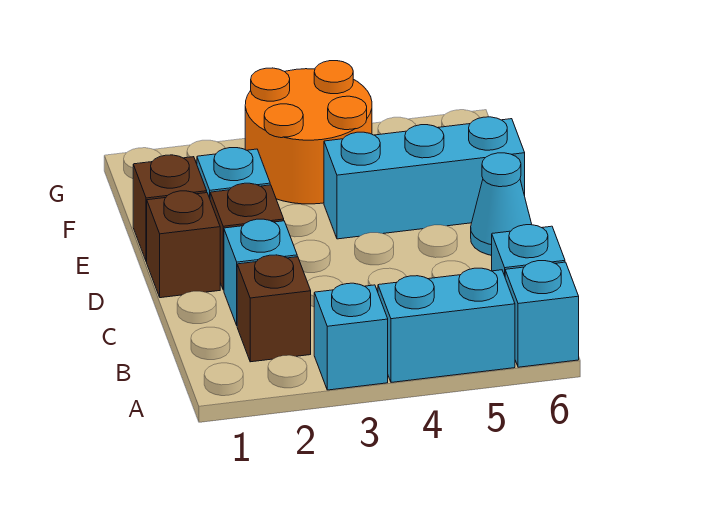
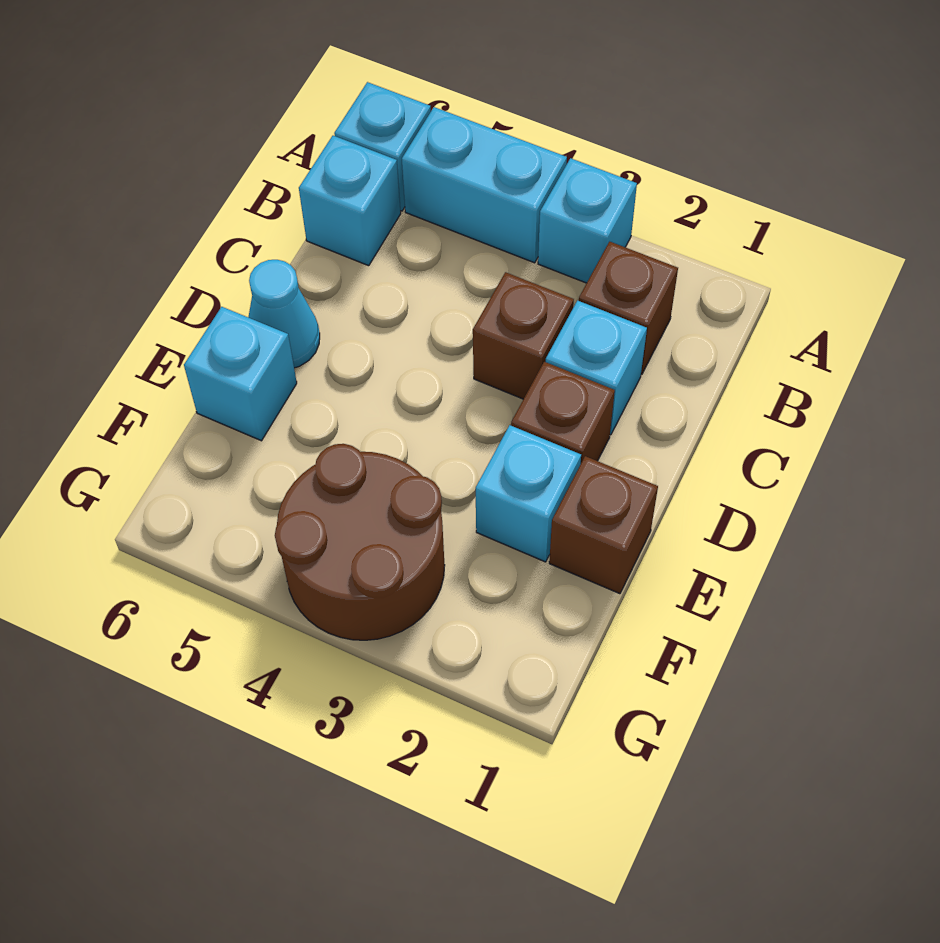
brown 1x1 brick [147,191,220,298] -> brown 1x1 brick moved to [473,272,574,399]
cyan 1x3 brick [324,117,525,239] -> cyan 1x1 brick [184,307,297,441]
orange 2x2 round brick [245,61,372,204] -> brown 2x2 round brick [275,444,445,640]

